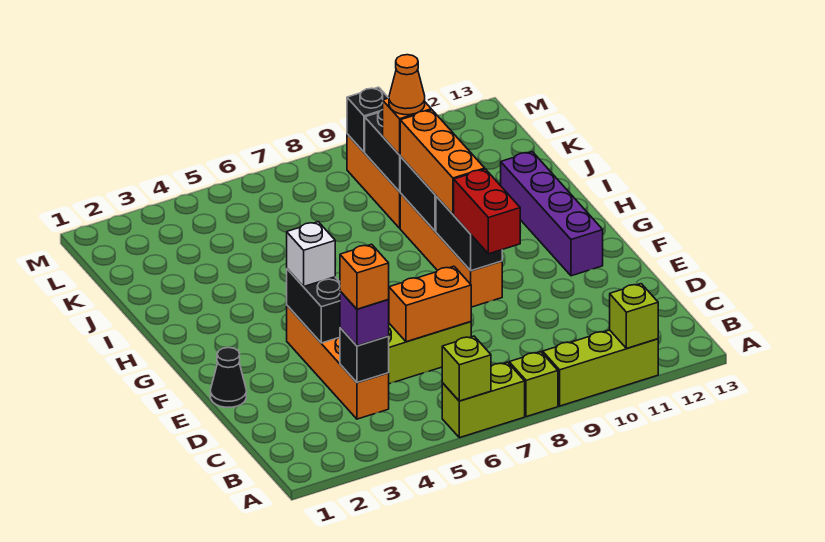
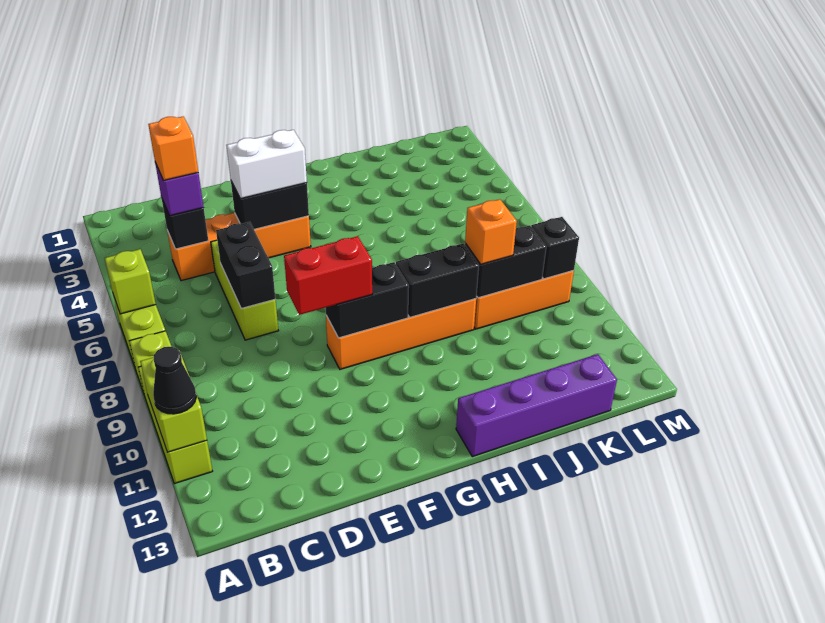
lime 1x1 brick [610,284,658,348] -> lime 1x2 brick [140,350,207,452]
orange 1x2 brick [389,266,471,342] -> black 1x2 brick [216,222,275,309]
black 1x1 cone [211,347,246,407] -> black 1x1 cone moved to [153,347,196,414]
white 1x1 brick [287,222,335,287] -> white 1x2 brick [227,130,307,199]
purple 1x4 brick [501,152,603,276] -> purple 1x4 brick moved to [456,354,617,457]
orange 1x3 brick [400,110,485,214] -> none
orange 1x1 cone [389,55,425,115] -> none

